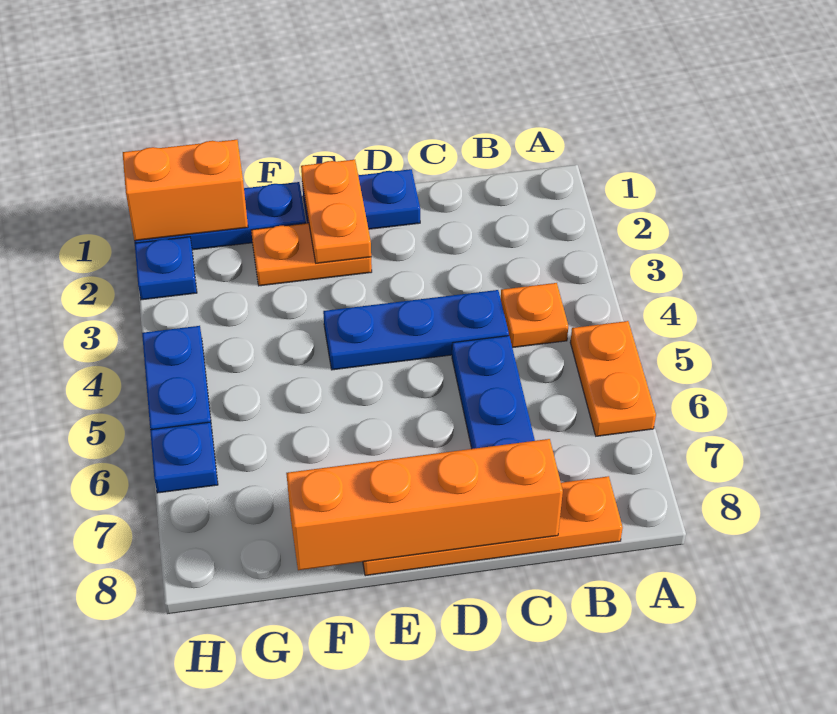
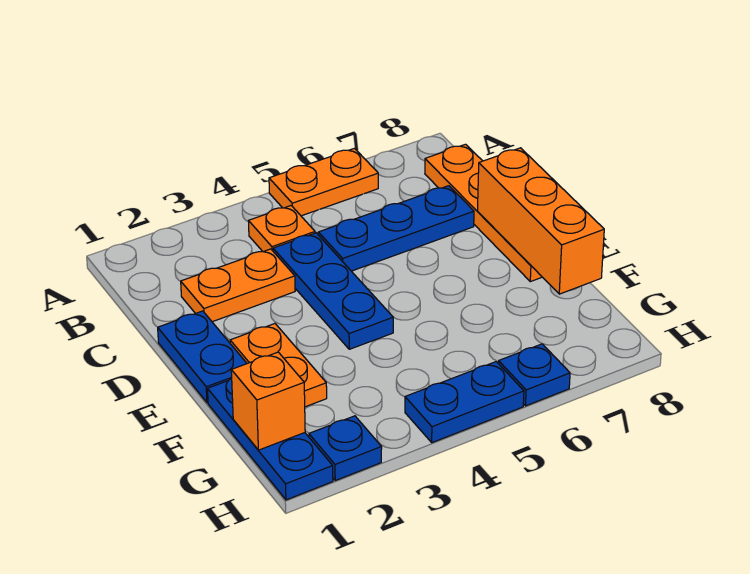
orange 1x4 brick [286,439,563,570] -> orange 1x3 brick [478,148,604,294]
orange 1x2 plate [301,160,371,263] -> orange 1x2 plate moved to [181,249,295,322]
orange 1x2 brick [123,140,248,241] -> orange 1x1 brick [231,352,305,450]

